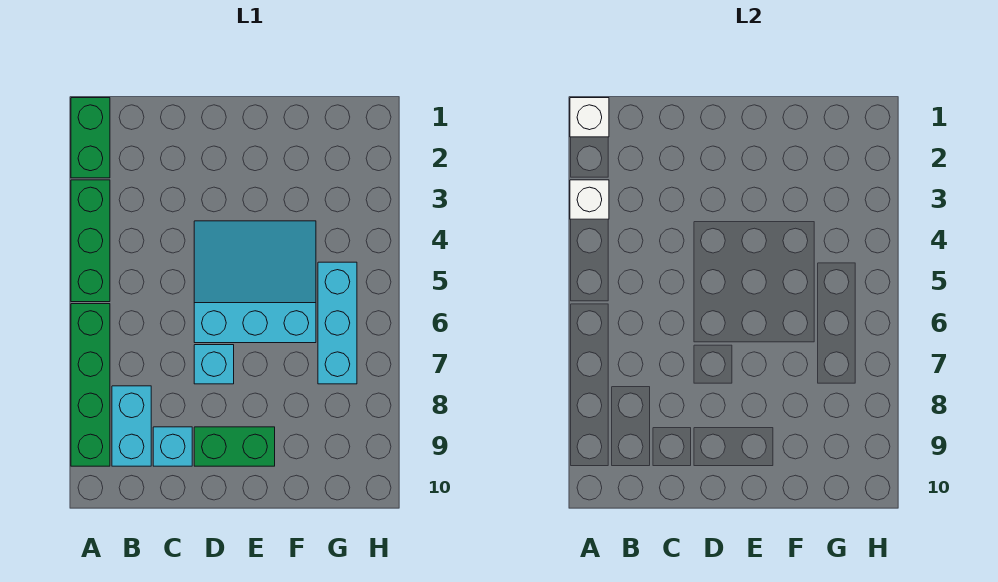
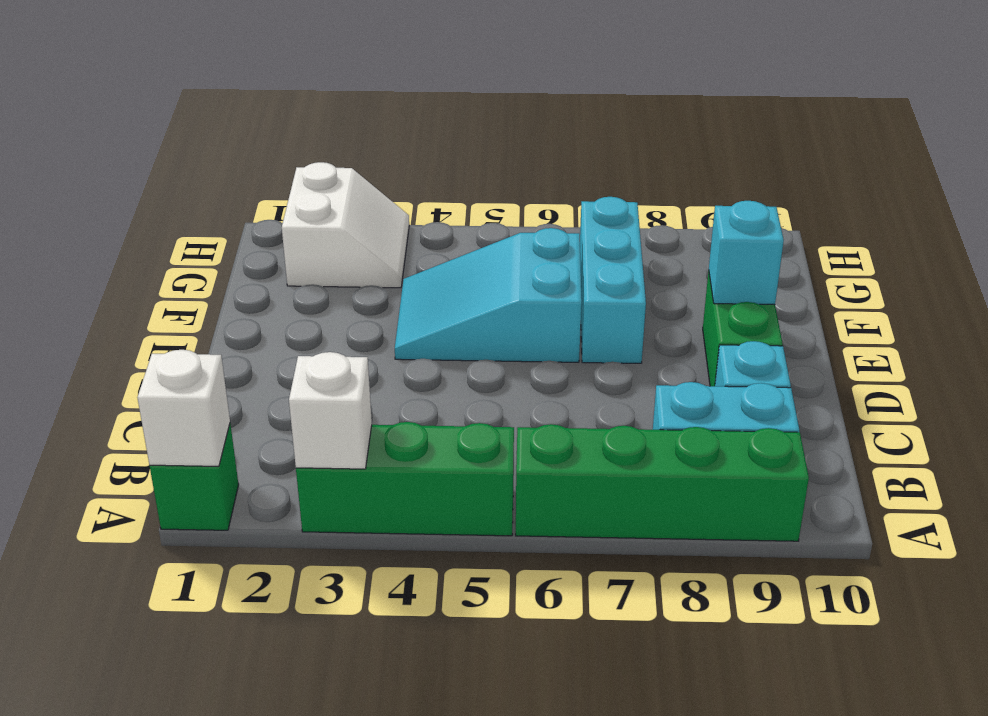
green 1x2 brick [71,98,110,178] -> green 1x1 brick [150,424,239,530]
cyan 3x3 slope [194,221,316,343] -> cyan 2x3 slope [395,228,582,362]
cyan 1x1 brick [194,345,234,384] -> cyan 1x1 brick moved to [709,201,784,305]
none -> white 2x2 slope [282,162,409,288]
cyan 1x3 brick [318,262,357,384] -> cyan 1x3 brick turned to [580,197,646,363]

